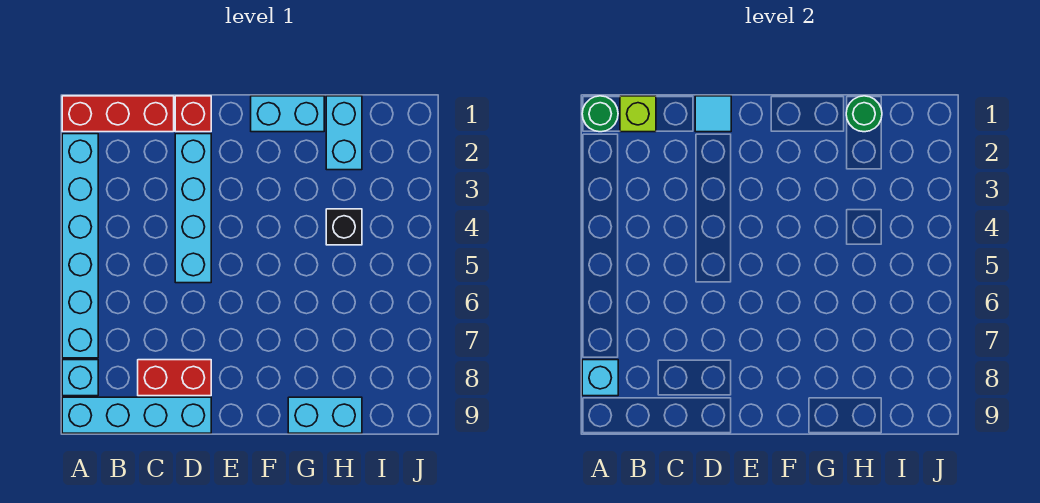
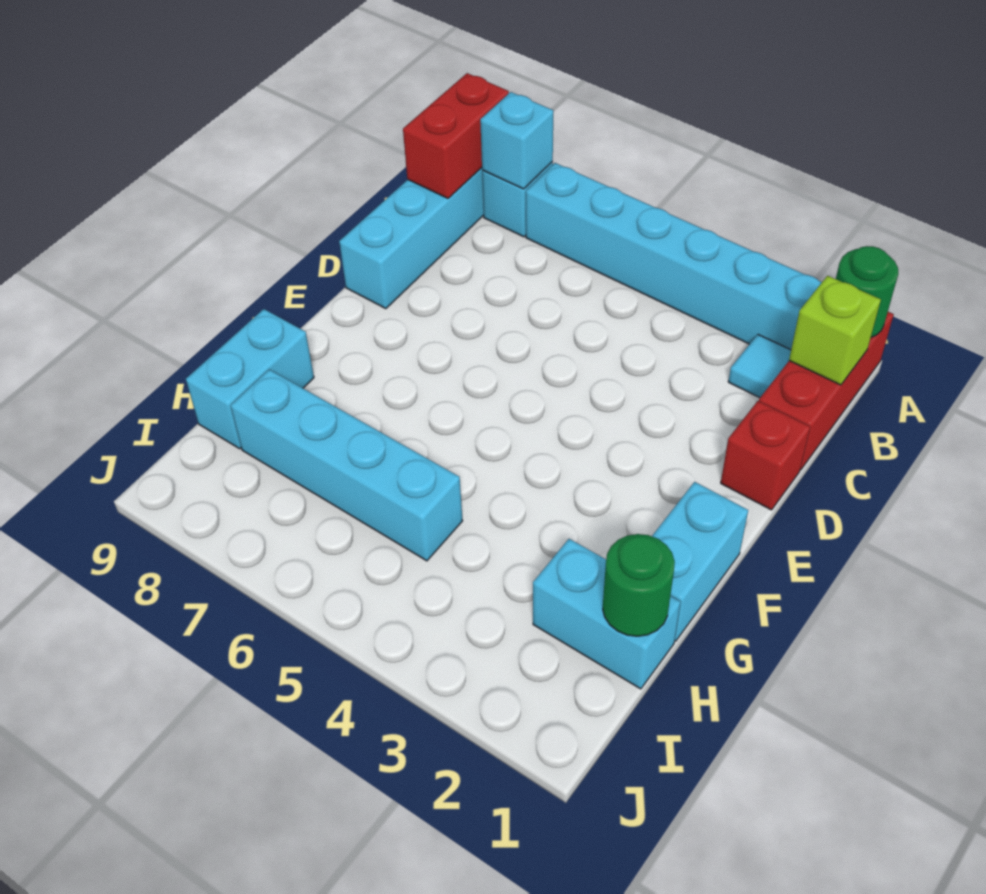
red 1x2 brick [138,360,211,396] -> red 1x2 brick moved to [403,73,509,198]
cyan 1x1 tile [695,96,731,132] -> cyan 1x1 tile moved to [728,335,791,398]
cyan 1x4 brick [175,134,211,283] -> cyan 1x4 brick moved to [231,369,462,561]
black 1x1 brick [326,209,362,245] -> none

